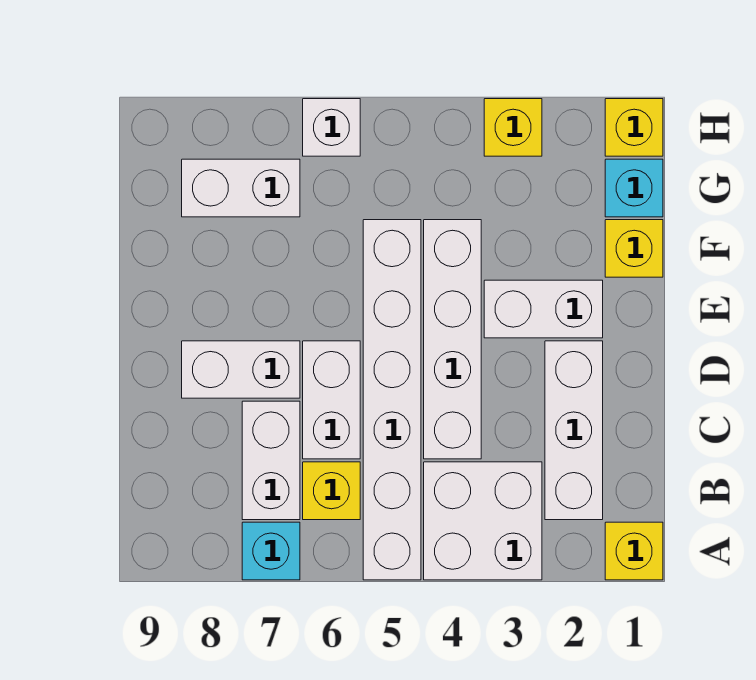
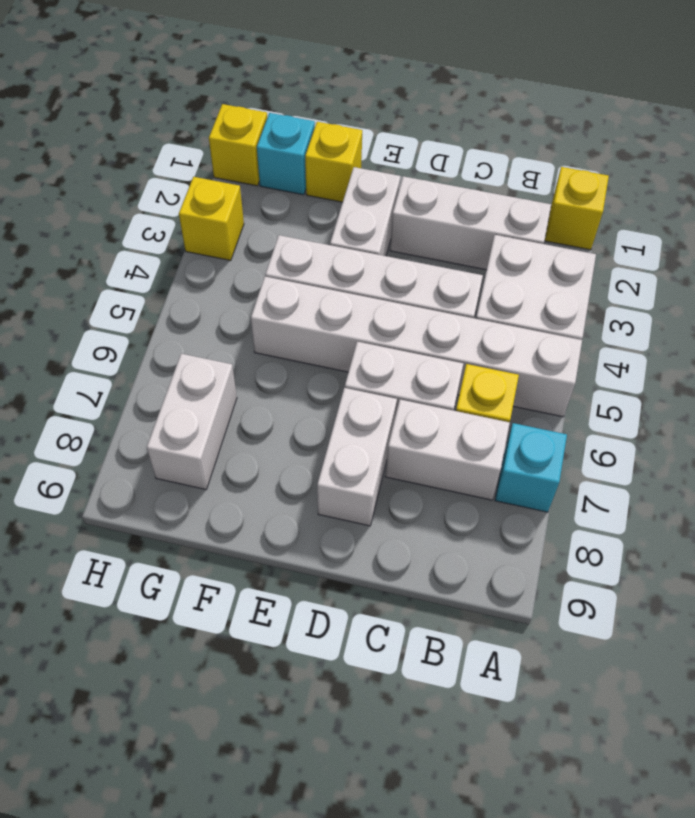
white 1x1 brick [303,99,360,156] -> none

